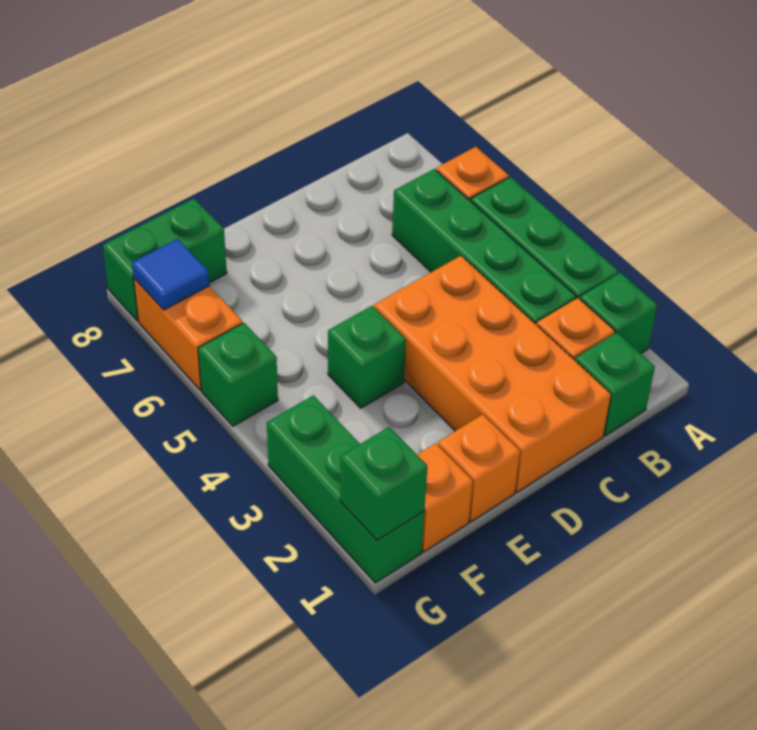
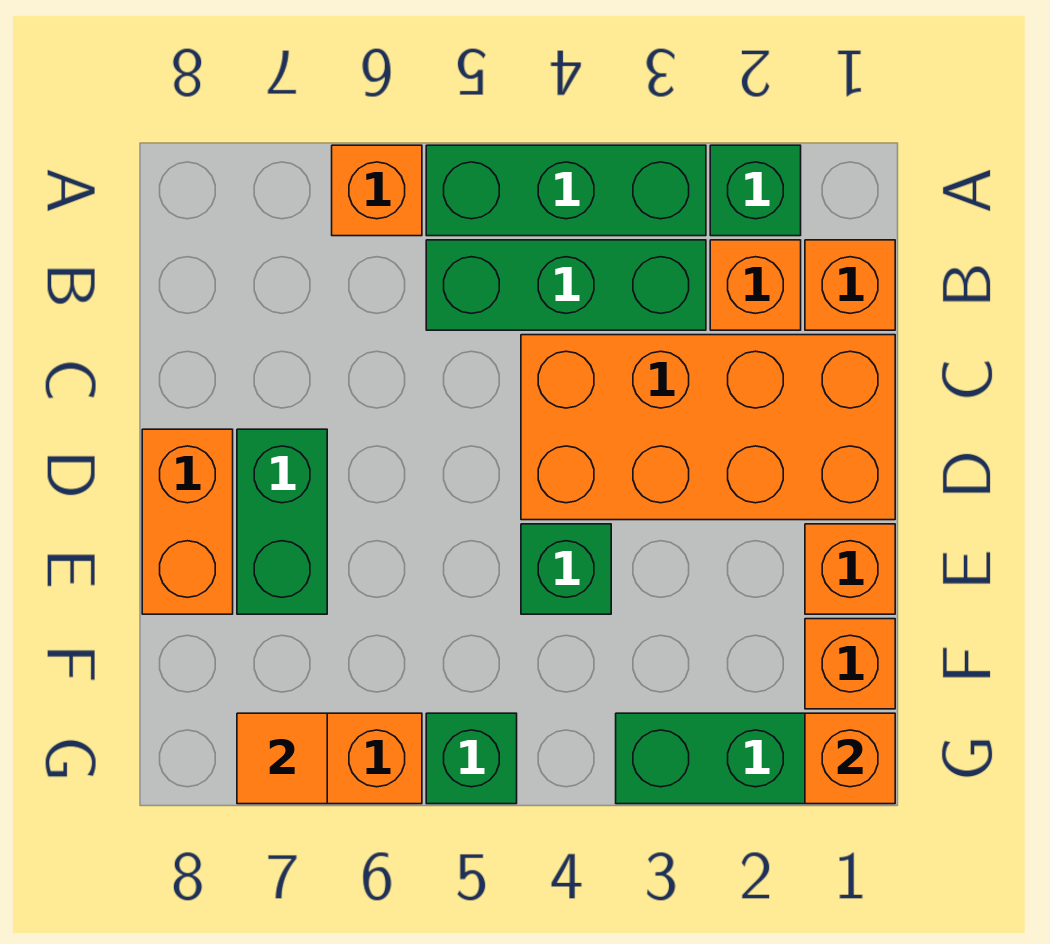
green 1x1 brick [575,333,655,436] -> orange 1x1 brick [805,240,895,330]
green 1x4 brick [392,169,576,325] -> green 1x3 brick [426,240,706,330]
none -> orange 1x2 brick [142,429,233,614]
green 1x2 brick [103,199,227,321] -> green 1x2 brick moved to [237,429,327,614]
green 1x1 brick [340,427,427,540] -> orange 1x1 brick [805,713,895,804]
blue 1x1 tile [132,239,209,310] -> orange 1x1 tile [237,713,327,804]

